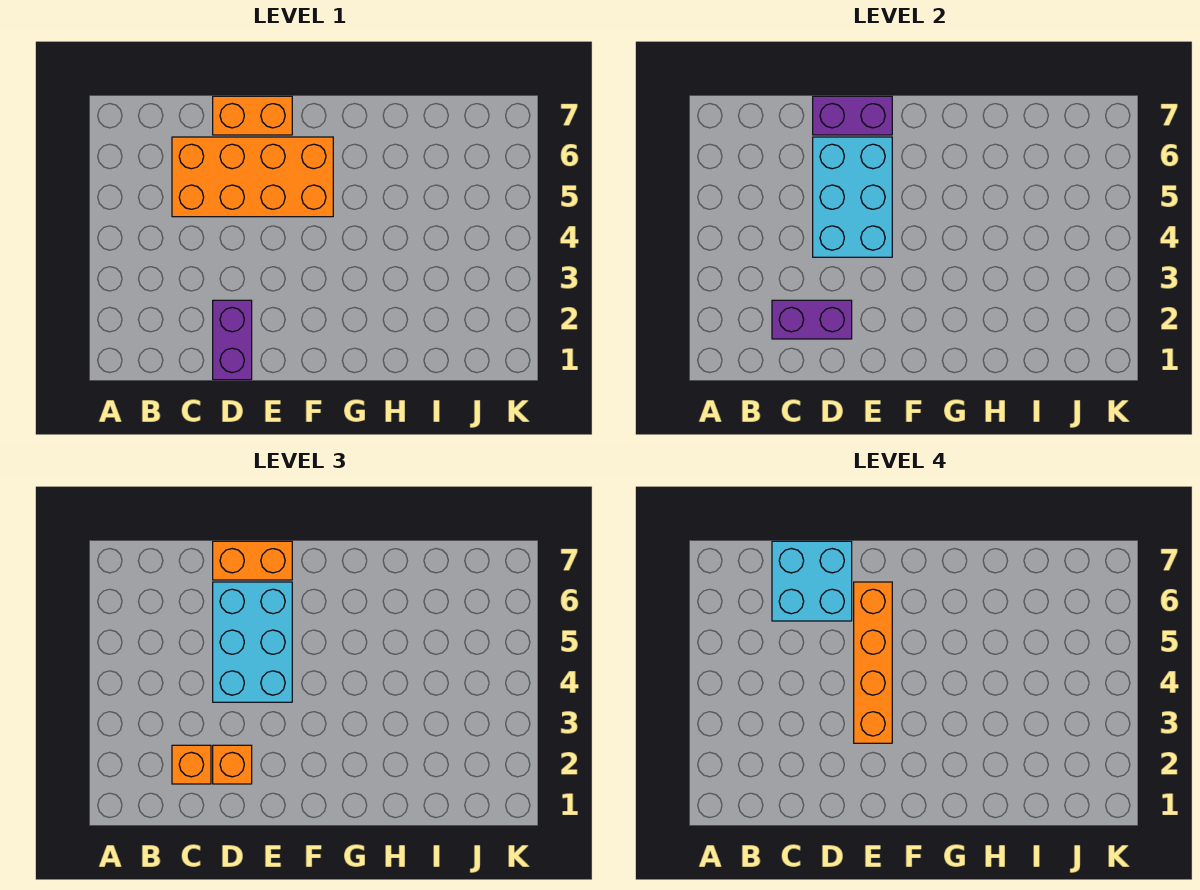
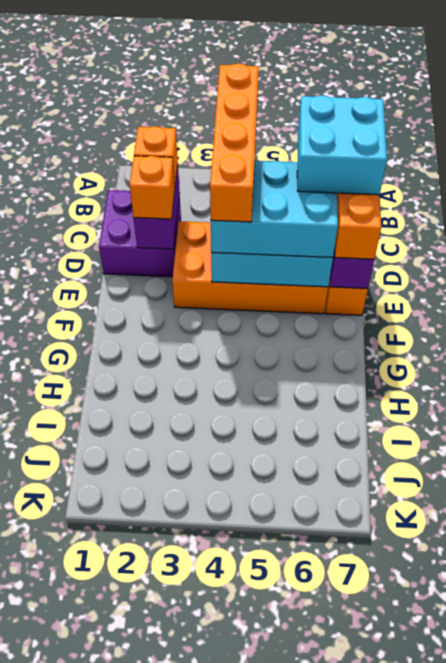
orange 2x4 brick [172,137,333,217] -> orange 2x4 brick turned to [172,221,328,314]
purple 1x2 brick [213,300,252,380] -> purple 2x2 brick [99,190,181,277]
orange 1x4 brick [854,582,892,743] -> orange 1x4 brick turned to [210,64,259,222]

